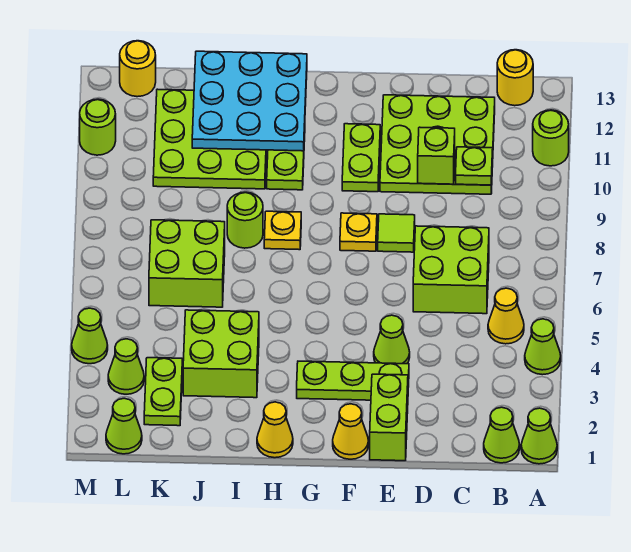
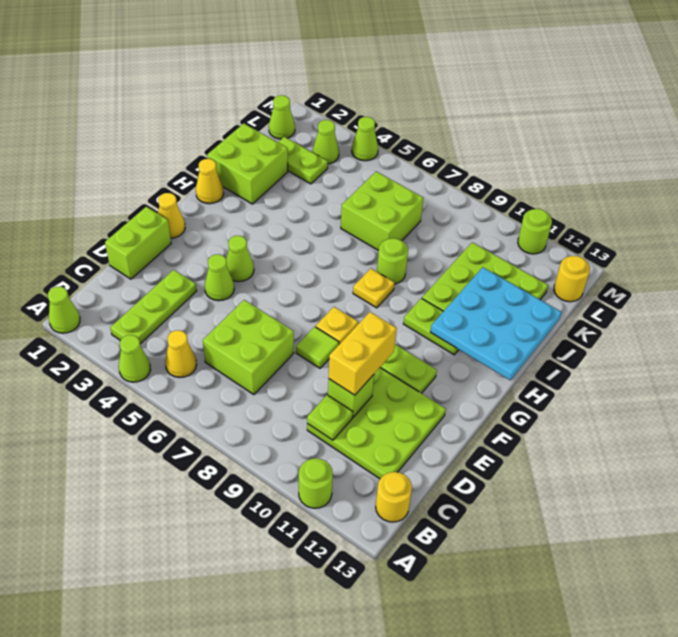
lime 1x1 cone [484,407,520,463] -> lime 1x1 cone moved to [226,236,254,282]
none -> yellow 1x2 brick [329,312,397,395]
lime 1x2 brick [370,374,408,461] -> lime 1x2 brick turned to [105,207,171,279]
lime 1x3 plate [297,361,409,400] -> lime 1x3 plate moved to [110,270,197,344]
lime 2x2 brick [183,310,259,398] -> lime 2x2 brick moved to [207,123,288,204]

